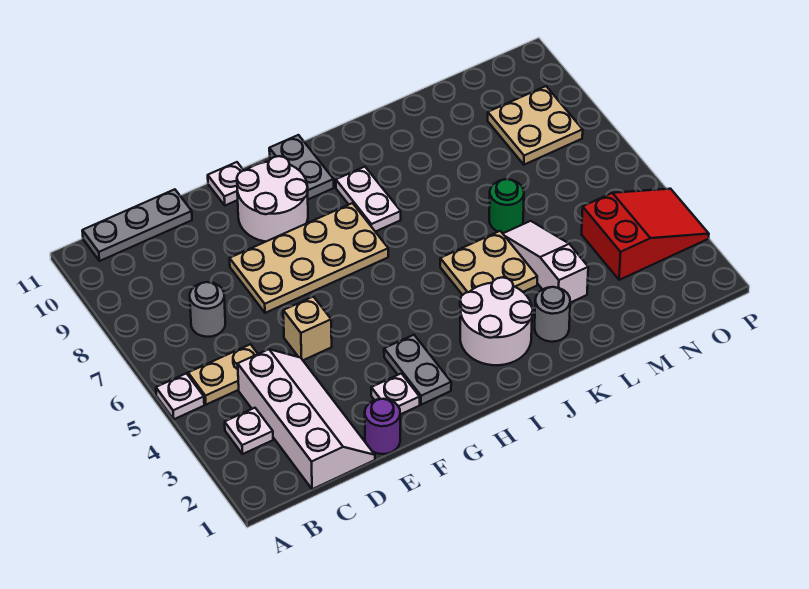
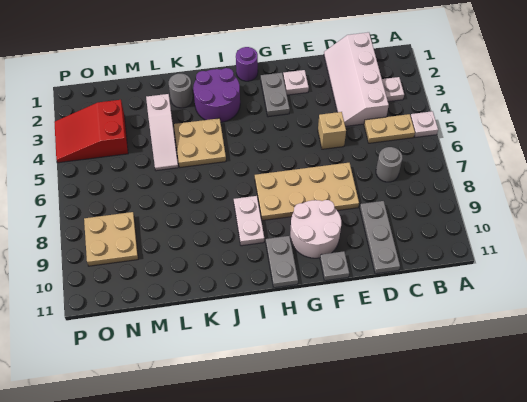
grey 1x3 plate [82,189,192,261] -> grey 1x3 plate turned to [360,201,400,274]
purple 1x1 round brick [365,399,400,454] -> purple 1x1 round brick moved to [236,47,258,81]
white 1x1 plate [208,162,244,205] -> grey 1x1 plate [320,251,349,281]
white 2x2 round brick [460,277,533,365] -> purple 2x2 round brick [193,68,240,123]
green 1x1 round brick [489,179,524,233] -> none

